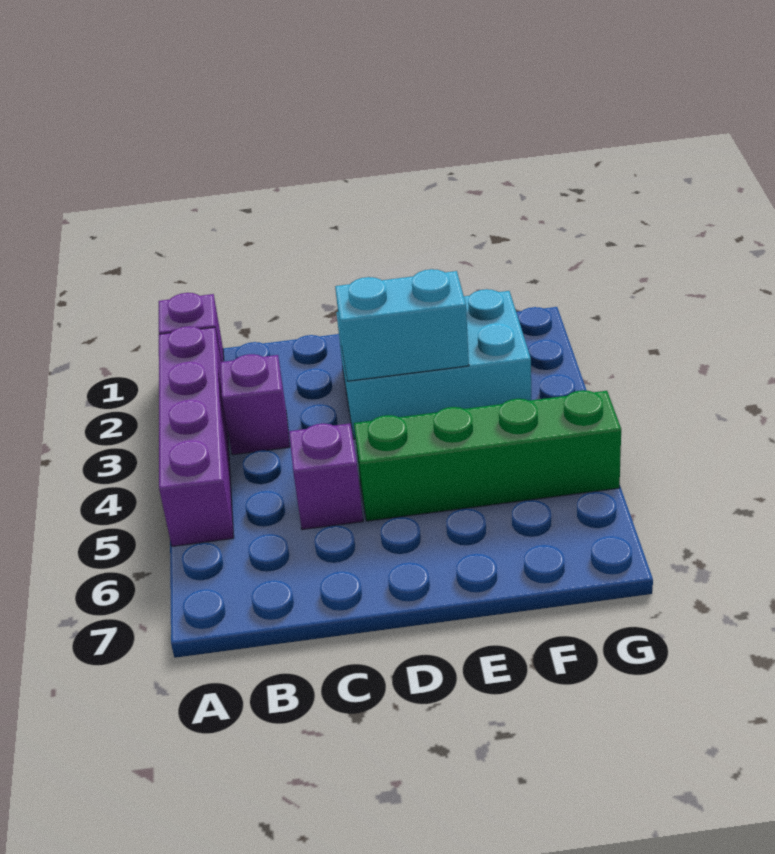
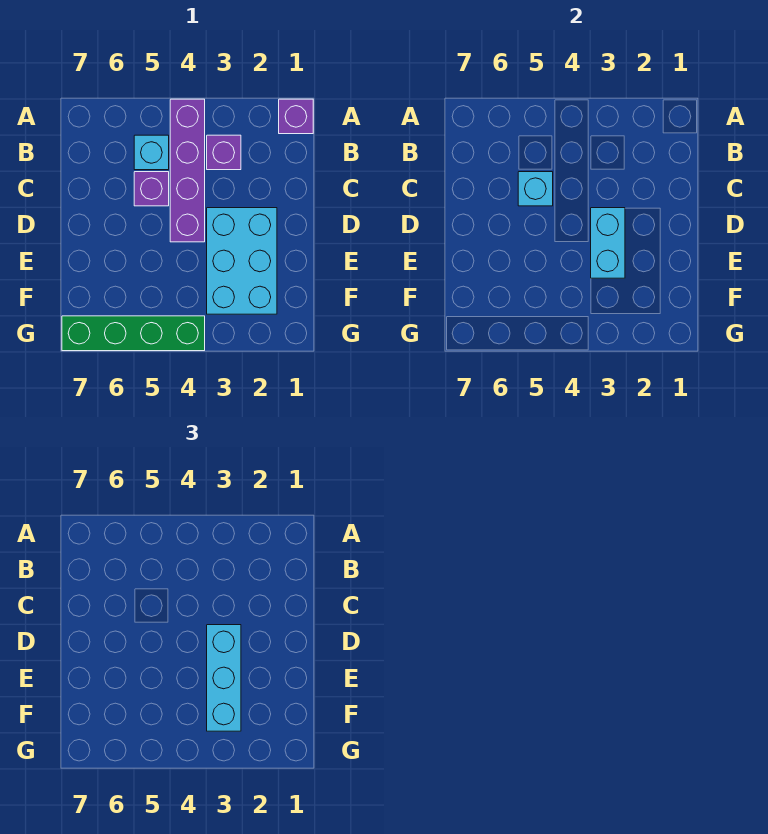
purple 1x4 brick [159,326,234,546] -> purple 1x4 brick turned to [170,99,205,242]
none -> cyan 1x1 brick [134,135,169,170]
none -> cyan 1x1 brick [518,172,553,206]
none -> cyan 1x3 brick [207,625,241,731]
green 1x4 brick [354,390,621,521] -> green 1x4 brick turned to [62,316,205,351]

